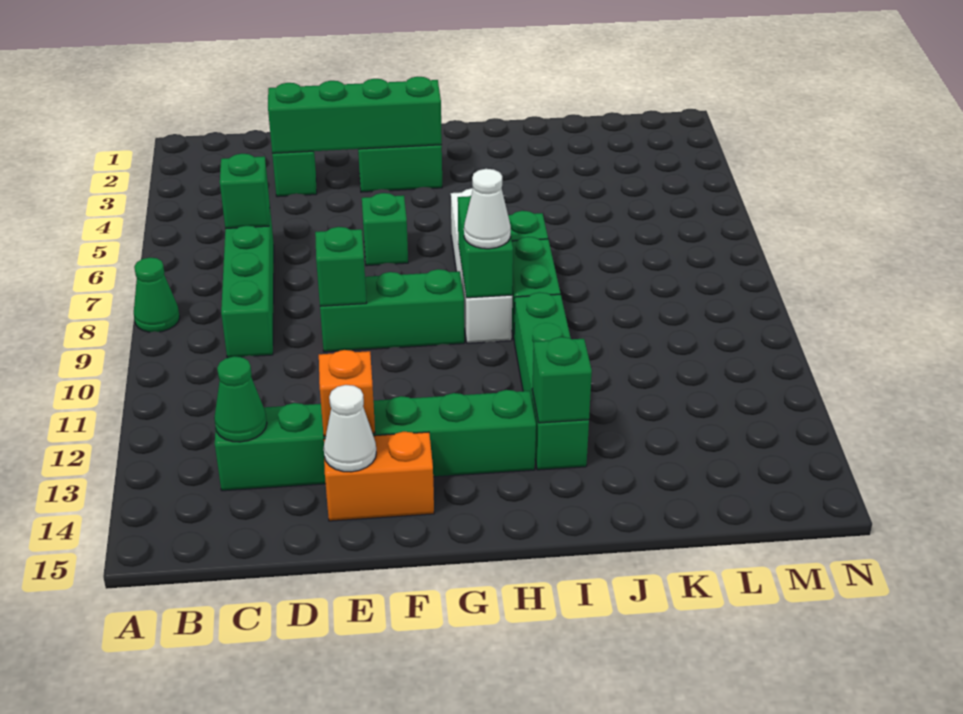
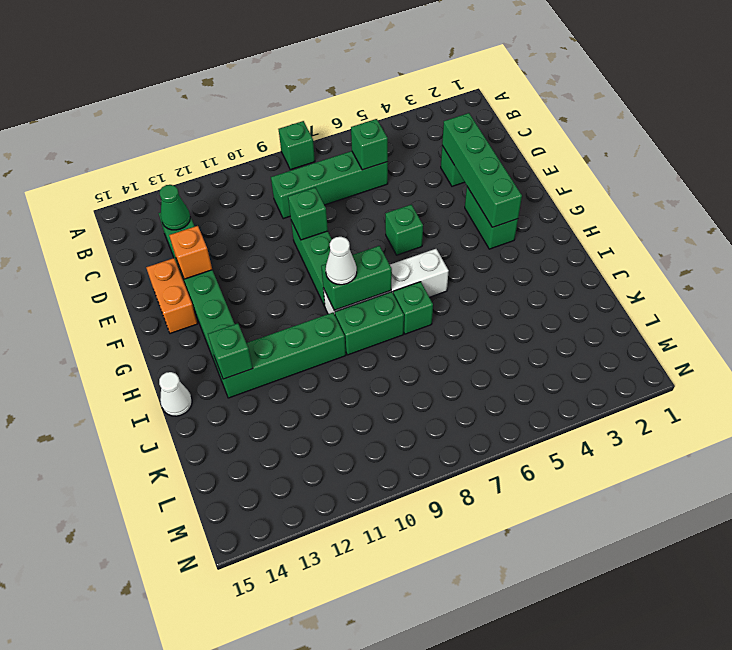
green 1x1 cone [134,257,180,332] -> green 1x1 brick [279,121,315,170]
white 1x1 cone [324,385,376,472] -> white 1x1 cone moved to [159,372,192,416]

